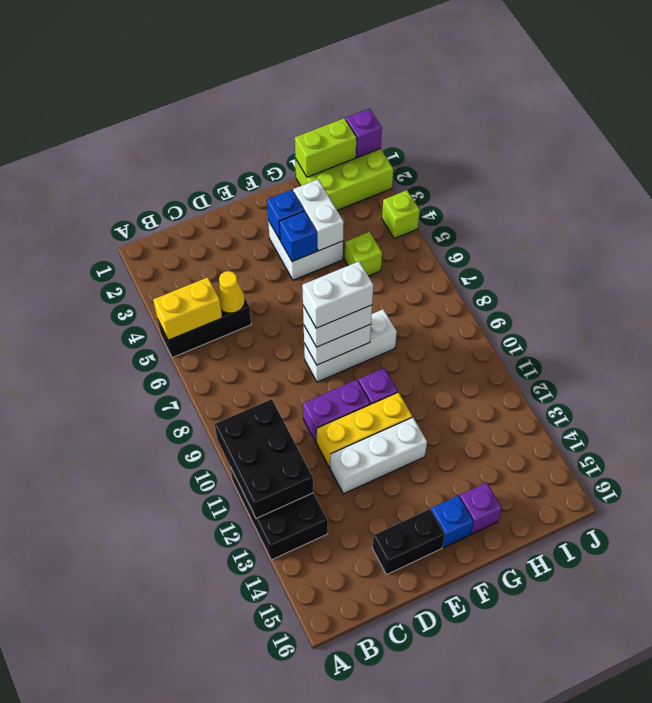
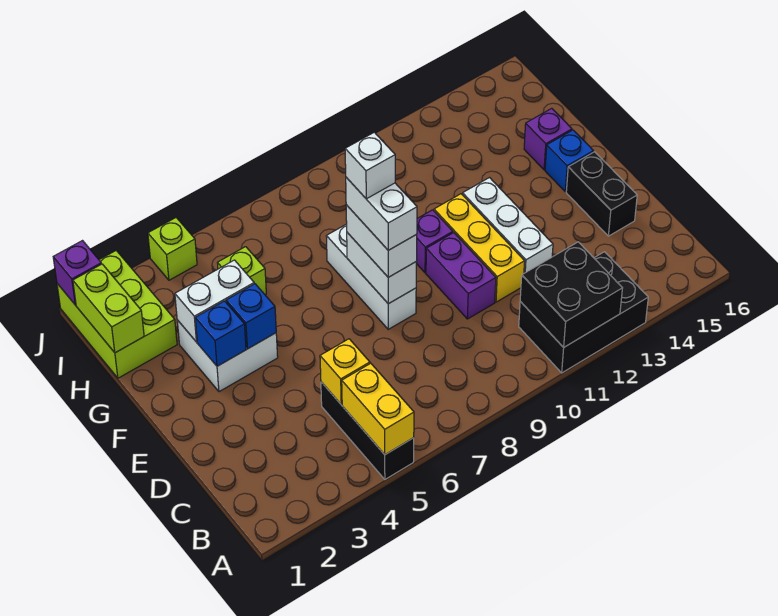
black 2x3 brick [215,399,313,518] -> black 2x2 brick [520,242,622,347]
yellow 1x1 cone [217,271,245,313] -> yellow 1x1 brick [320,339,370,405]
none -> white 1x1 brick [345,132,395,199]

